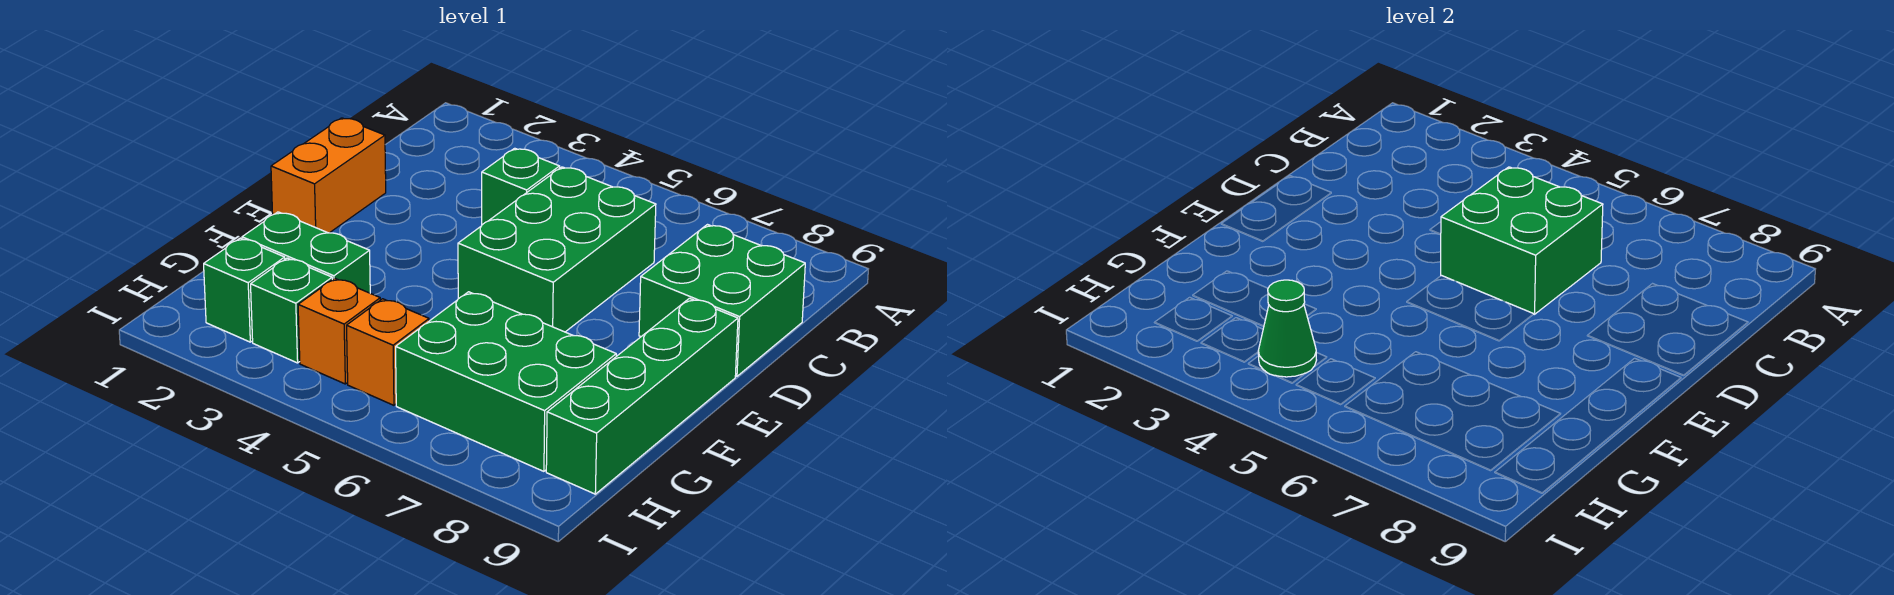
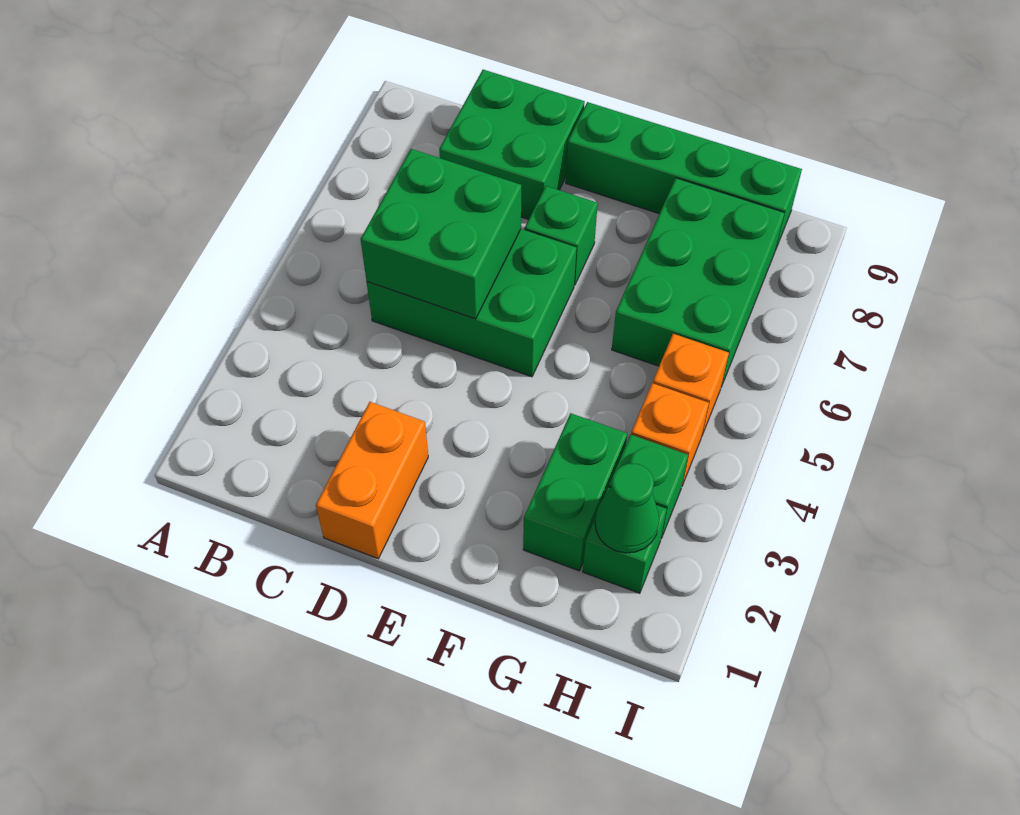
green 1x1 brick [482,148,560,225] -> green 1x1 brick moved to [525,186,598,285]
orange 1x2 brick [271,118,386,233] -> orange 1x2 brick turned to [316,402,428,559]
green 1x1 cone [1258,280,1316,377] -> green 1x1 cone moved to [595,463,659,553]

